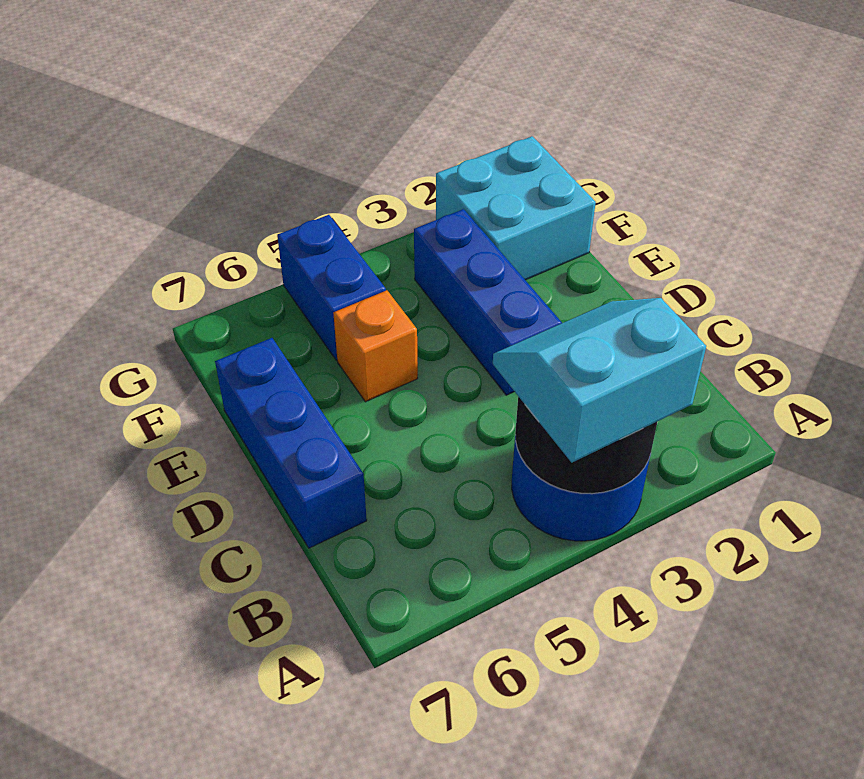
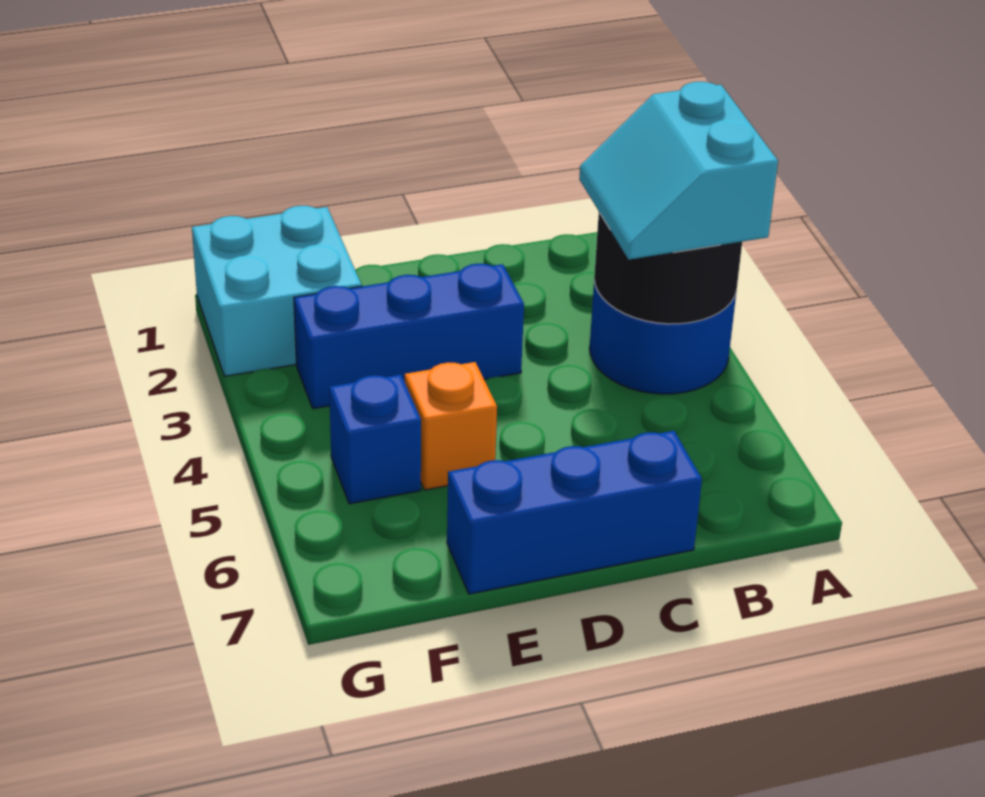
blue 1x2 brick [277,215,386,360] -> blue 1x1 brick [329,375,421,504]

